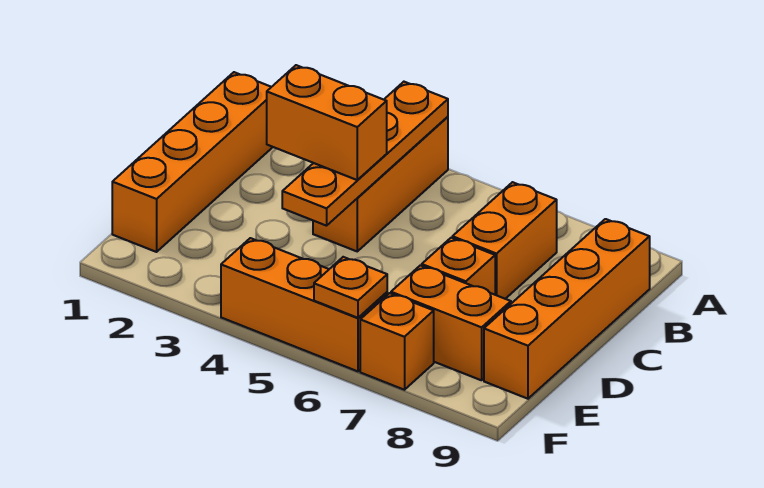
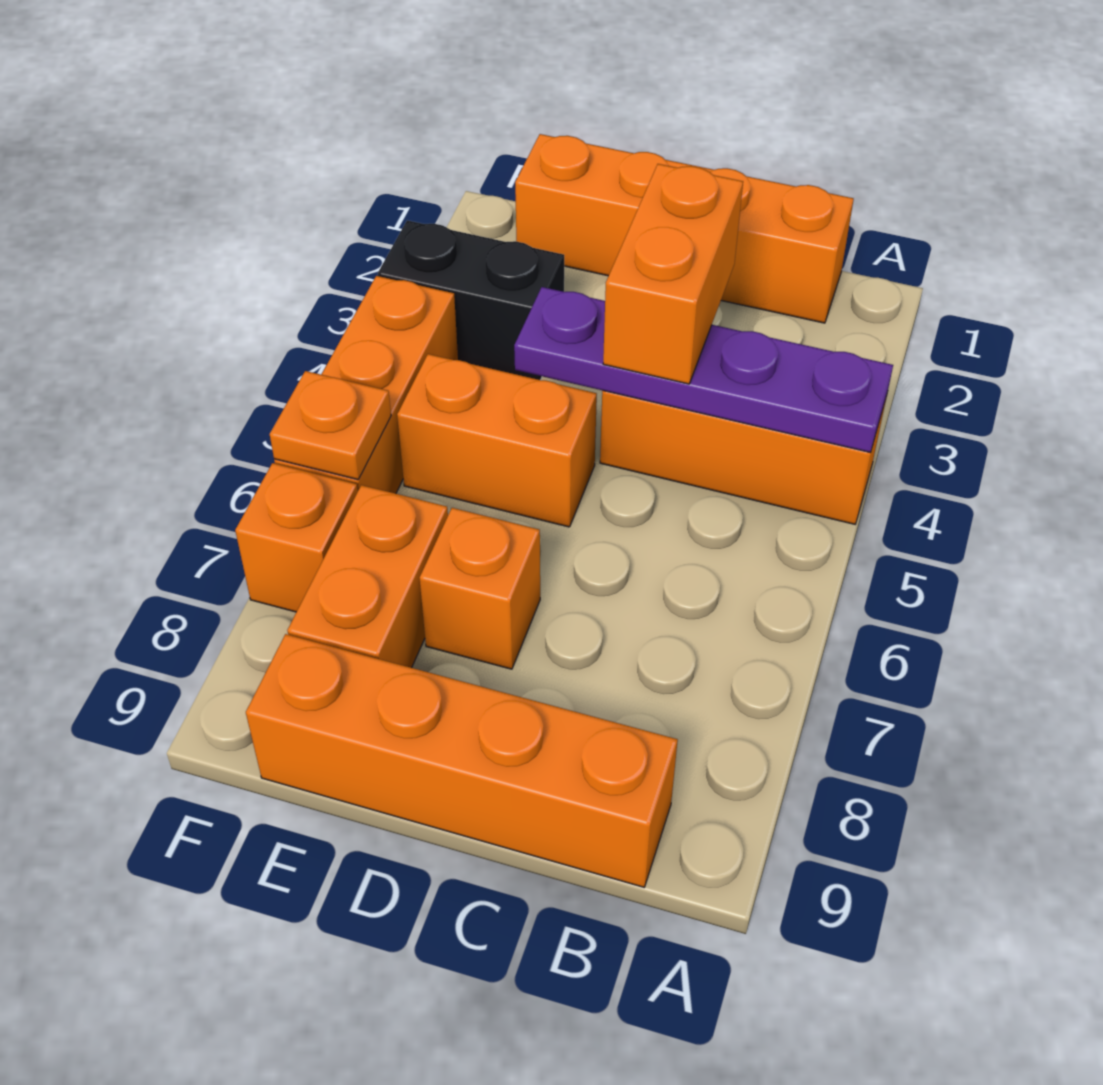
orange 1x4 plate [282,82,448,226] -> purple 1x4 plate [514,287,893,453]
orange 1x2 brick [452,182,557,299] -> orange 1x2 brick moved to [397,354,597,527]
none -> black 1x2 brick [378,220,564,380]

